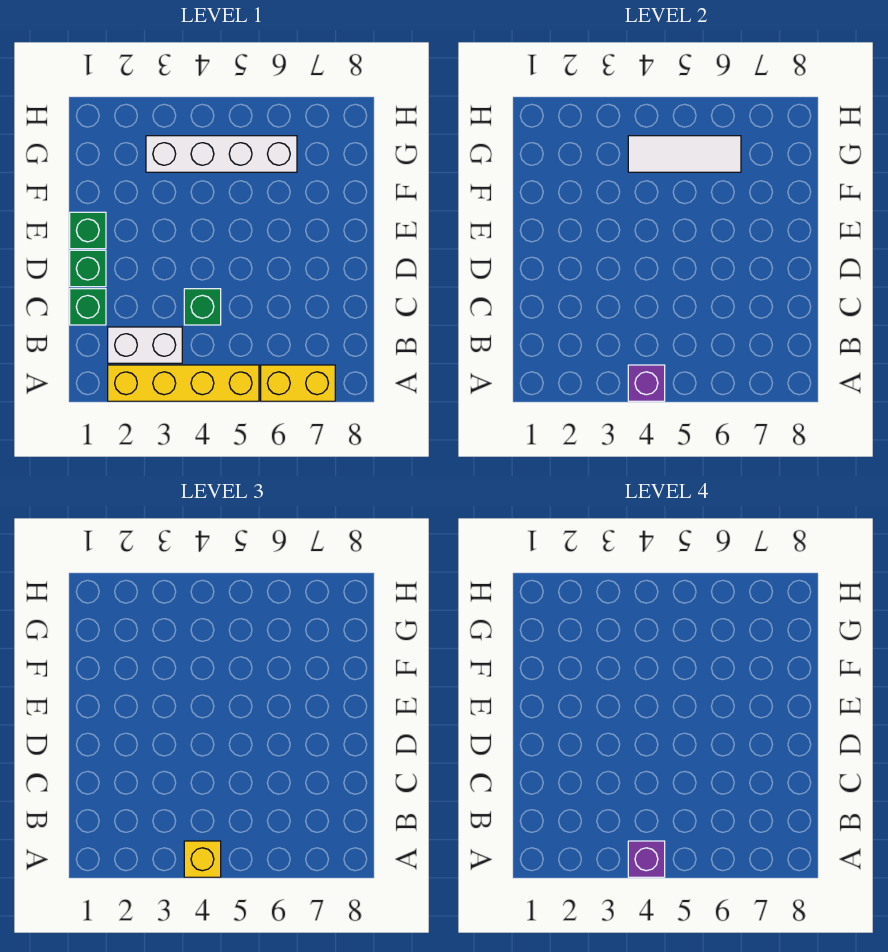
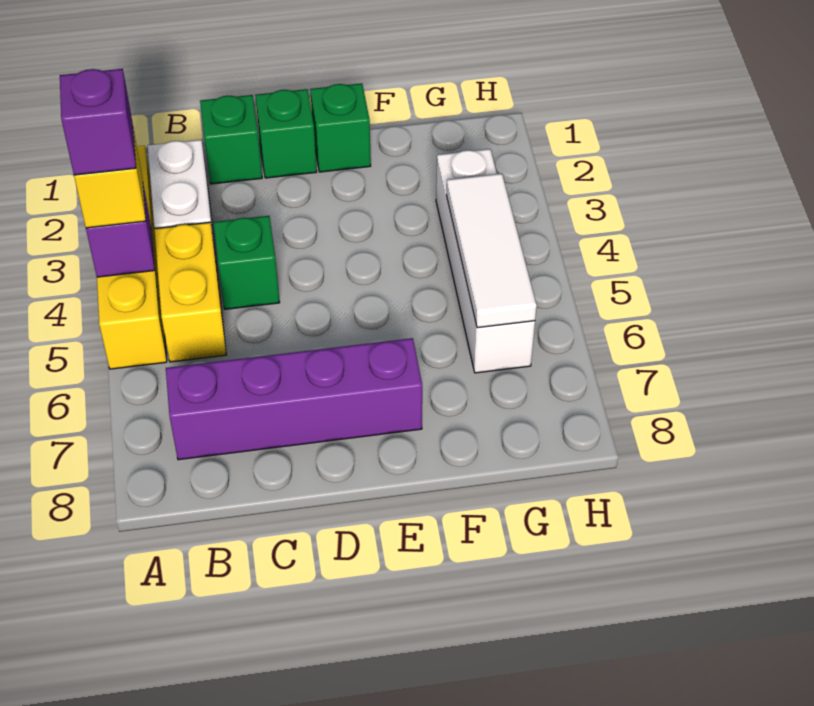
yellow 1x2 brick [261,365,335,401] -> yellow 1x2 brick moved to [154,222,226,362]
none -> purple 1x4 brick [166,338,422,460]

